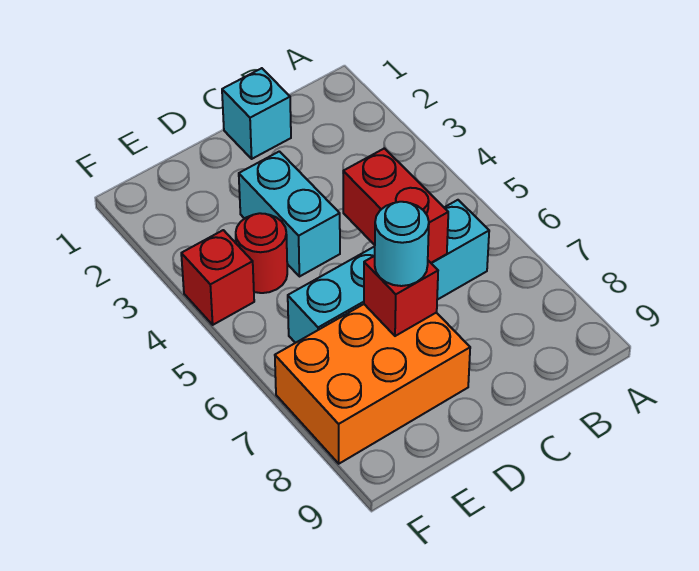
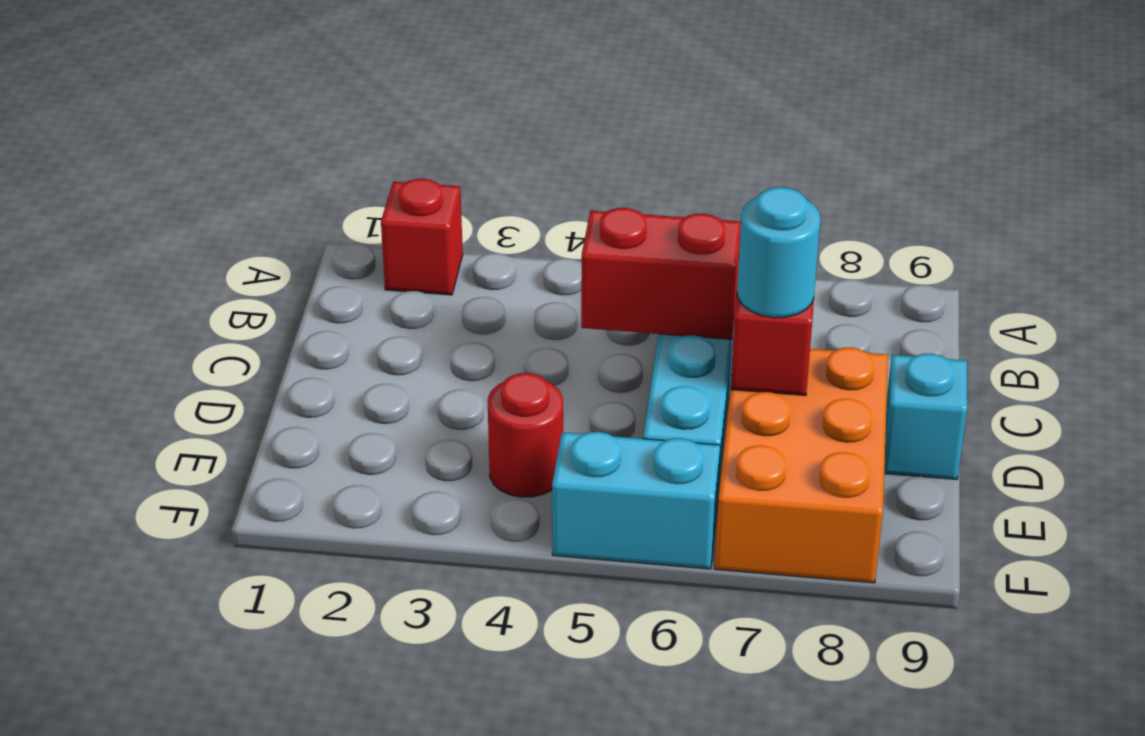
cyan 1x1 brick [222,68,291,159] -> cyan 1x1 brick moved to [884,354,967,479]
cyan 1x2 brick [239,151,340,277] -> cyan 1x2 brick moved to [552,432,720,569]
red 1x1 brick [181,230,254,325] -> red 1x1 brick moved to [381,179,463,295]

